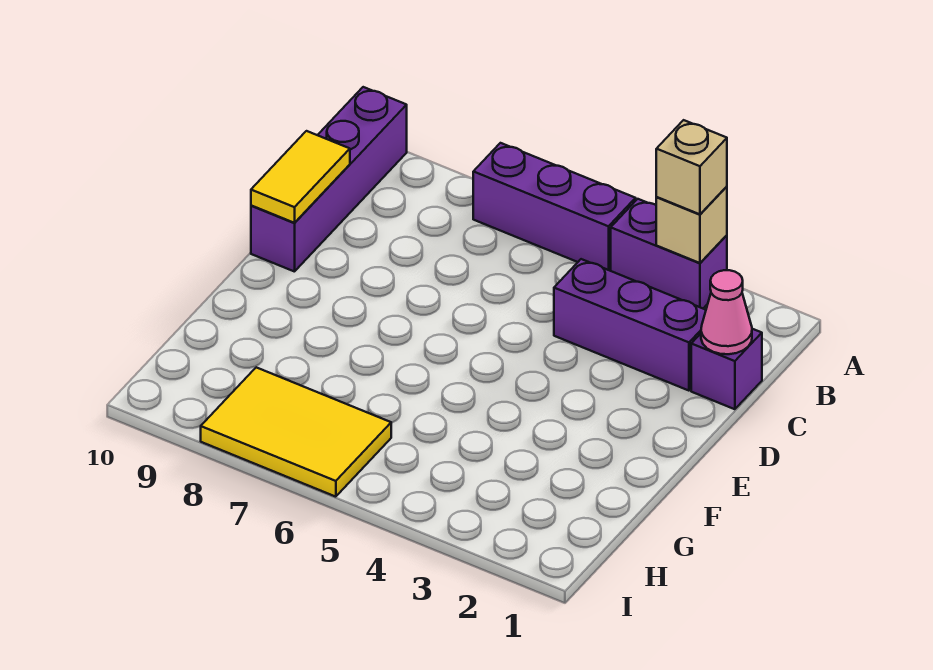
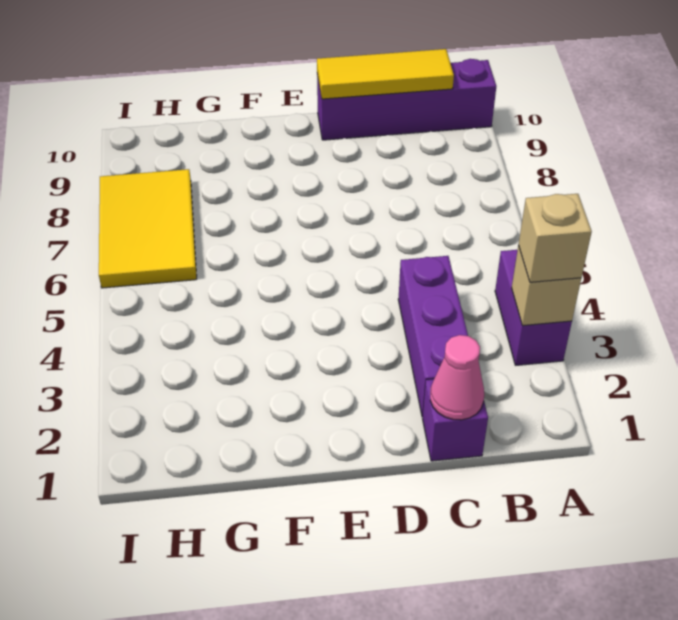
purple 1x3 brick [473,143,636,271] -> none
yellow 1x2 tile [251,131,350,223] -> yellow 1x3 tile [317,49,454,99]

